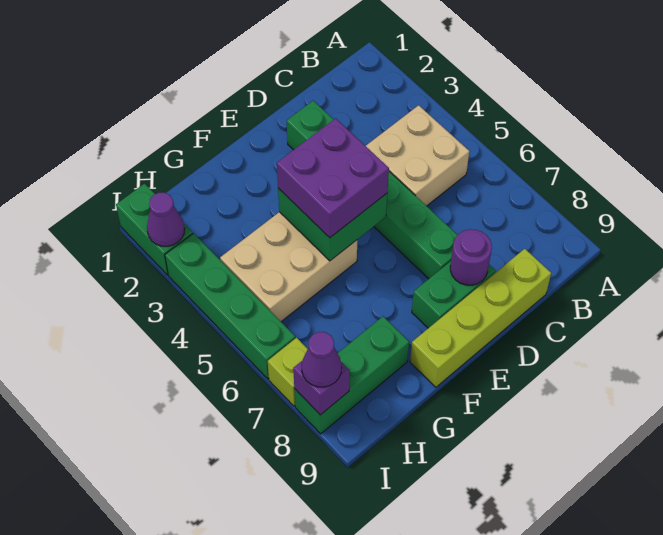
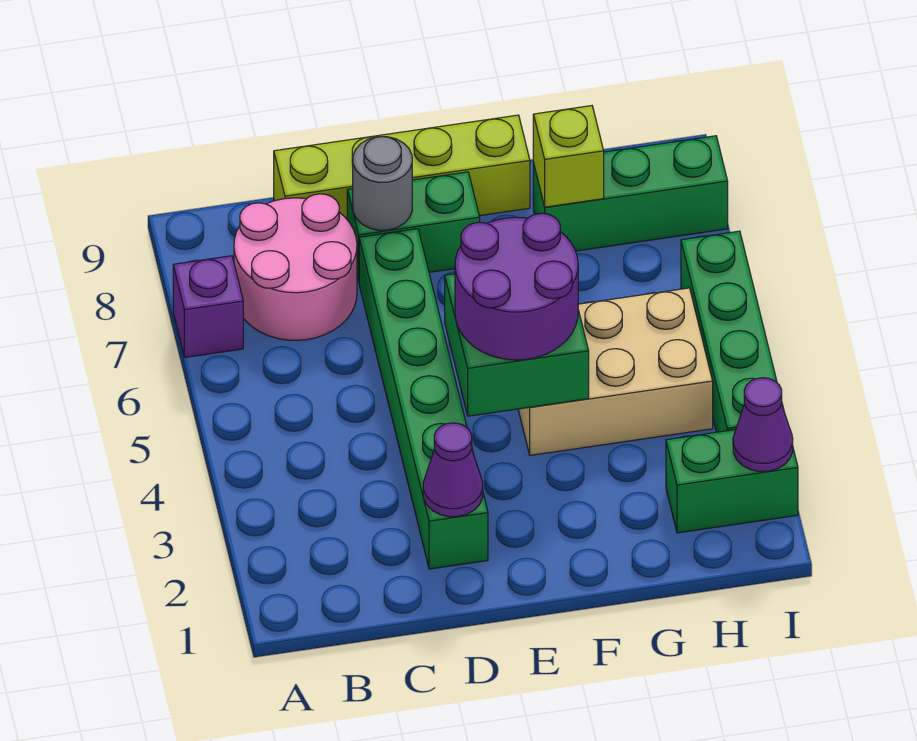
tan 2x2 brick [366,105,469,206] -> none
none -> pink 2x2 round brick [234,194,357,341]
purple 1x1 round brick [450,229,492,285] -> grey 1x1 round brick [353,137,412,230]
purple 2x2 brick [277,118,389,238] -> purple 2x2 round brick [455,213,578,360]
green 1x2 brick [116,184,193,275] -> green 1x2 brick turned to [666,430,798,533]
lime 1x1 brick [268,338,308,406] -> lime 1x1 brick moved to [533,106,604,207]
purple 1x1 brick [293,361,350,415] -> purple 1x1 brick moved to [173,256,243,357]
purple 1x1 cone [302,332,342,387] -> purple 1x1 cone moved to [423,423,483,517]

